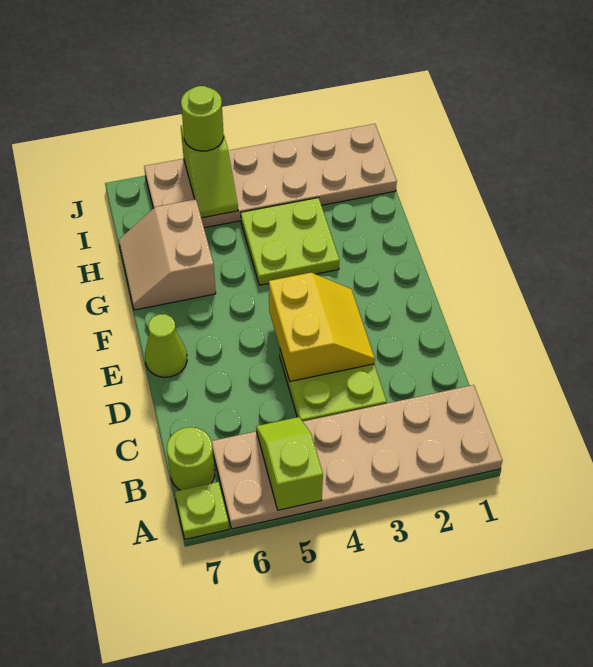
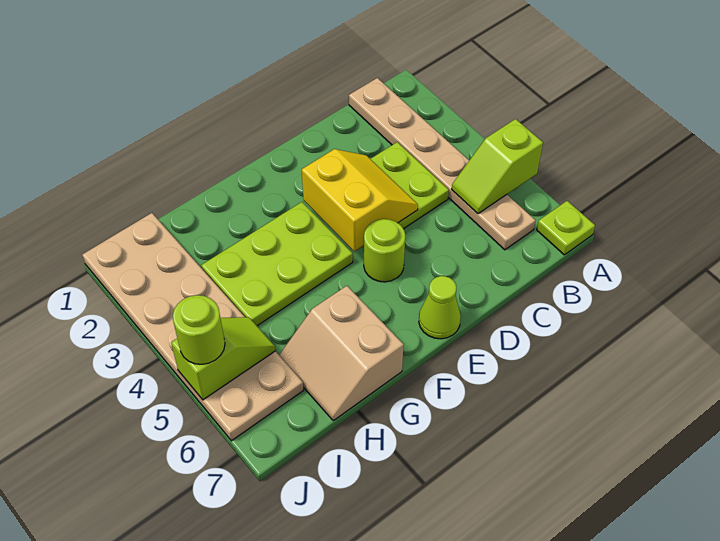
tan 2x6 plate [212,385,502,529] -> tan 1x6 plate [349,78,536,250]
lime 1x1 round brick [167,427,215,490] -> lime 1x1 round brick moved to [364,219,405,282]
yellow 2x2 slope [269,273,375,381] -> yellow 2x2 slope turned to [302,149,418,251]
lime 2x2 plate [241,198,339,285] -> lime 2x3 plate [201,202,353,326]
tan 2x2 slope [119,199,216,310] -> tan 2x2 slope turned to [279,286,404,421]

